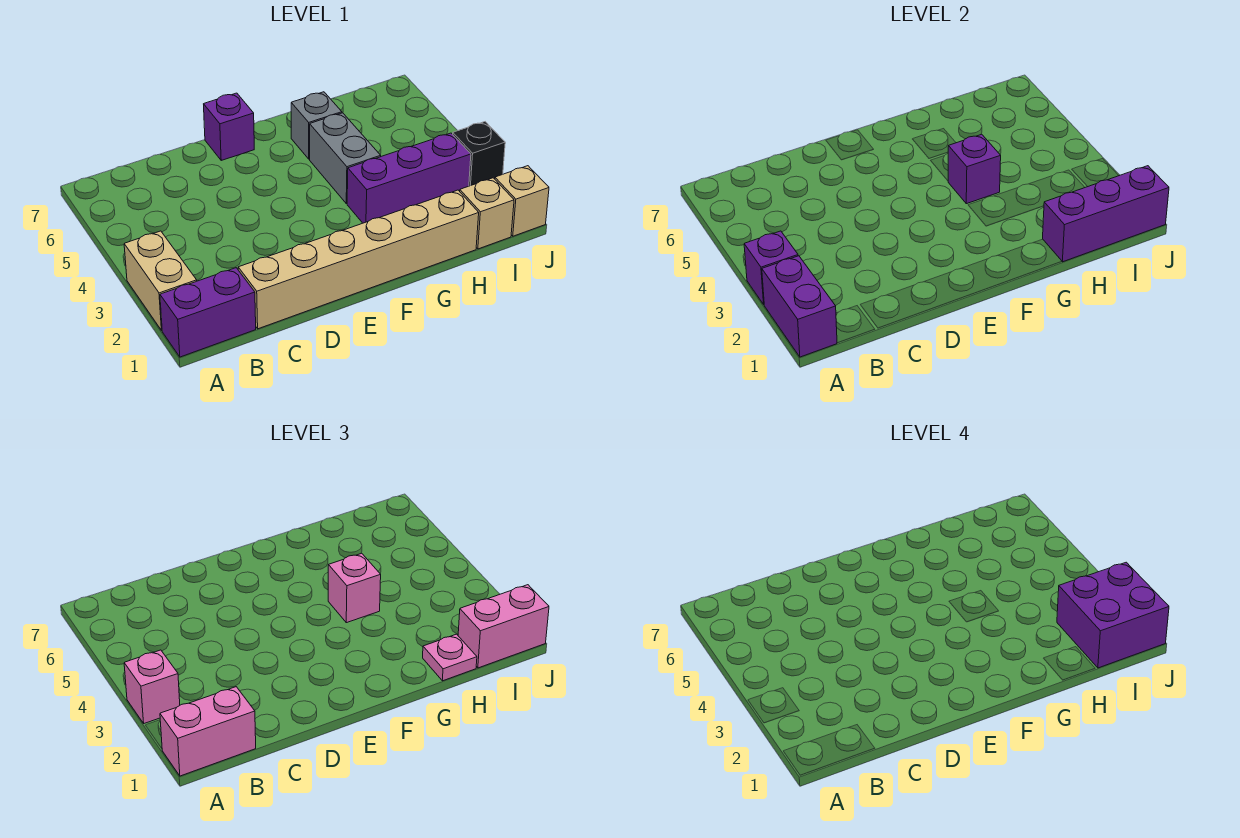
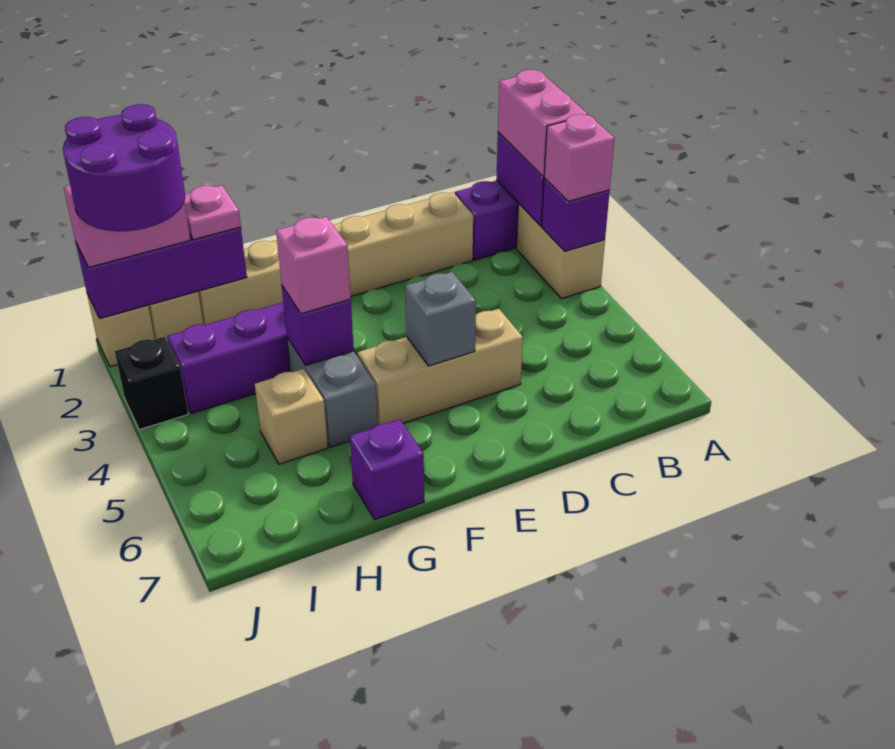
pink 1x2 brick [160,687,256,776] -> pink 1x2 brick turned to [498,70,588,177]
none -> tan 1x3 brick [357,309,523,425]
purple 1x1 brick [204,93,254,160] -> purple 1x1 brick moved to [350,419,424,520]
grey 1x1 brick [291,92,342,159] -> grey 1x1 brick moved to [405,272,476,366]
none -> tan 1x1 brick [255,369,328,464]
purple 2x2 brick [1057,562,1169,668] -> purple 2x2 round brick [63,104,185,231]

